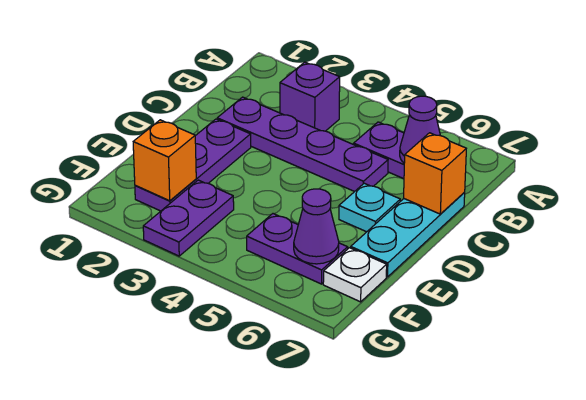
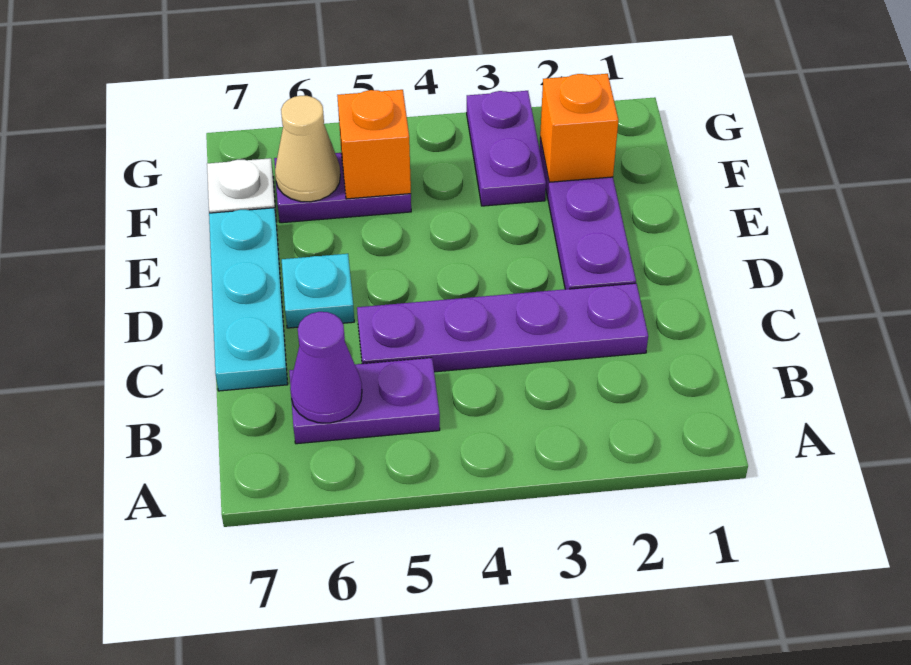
purple 1x1 brick [280,62,340,131] -> none
orange 1x1 brick [404,133,466,214] -> orange 1x1 brick moved to [337,90,411,199]
purple 1x1 cone [294,189,339,264] -> tan 1x1 cone [275,96,340,202]

